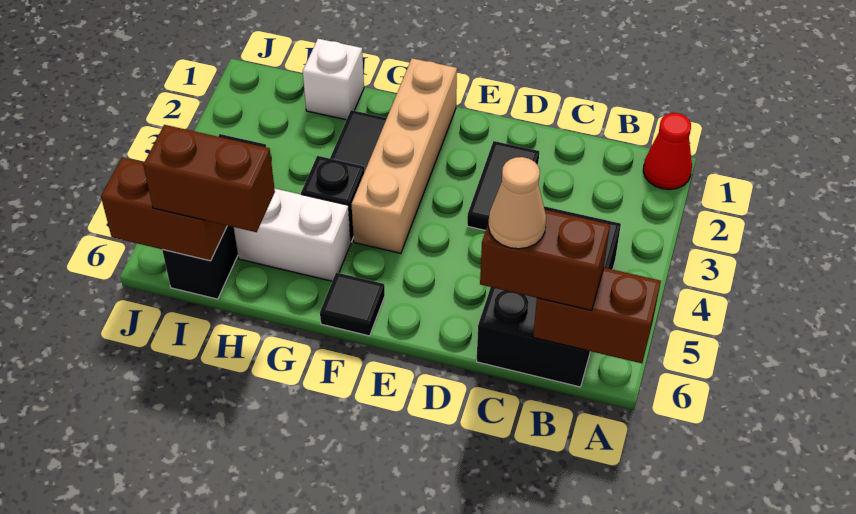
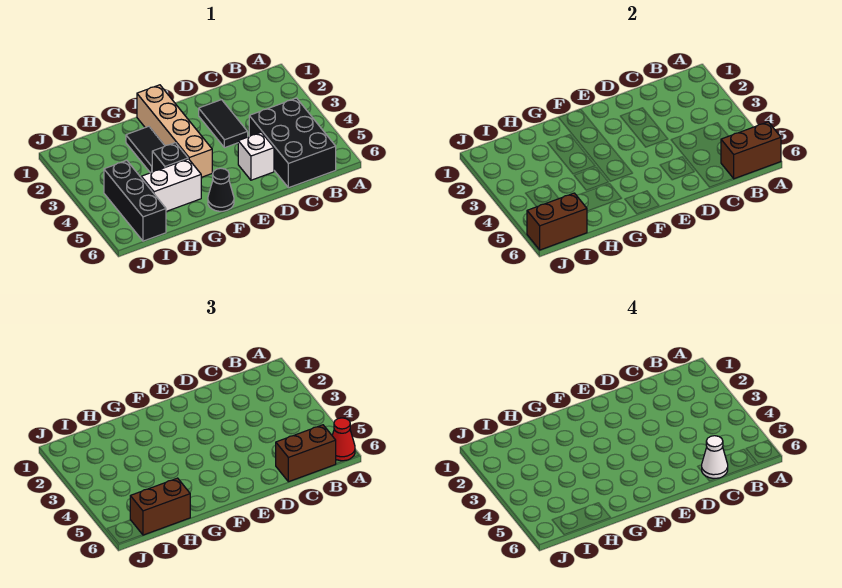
red 1x1 cone [643,113,692,189] -> red 1x1 cone moved to [332,418,355,461]
tan 1x1 cone [488,157,546,249] -> white 1x1 cone [702,436,728,478]
black 1x1 tile [320,273,385,336] -> black 1x1 cone [208,168,234,211]
white 1x1 brick [303,39,364,120] -> white 1x1 brick moved to [238,132,274,180]

